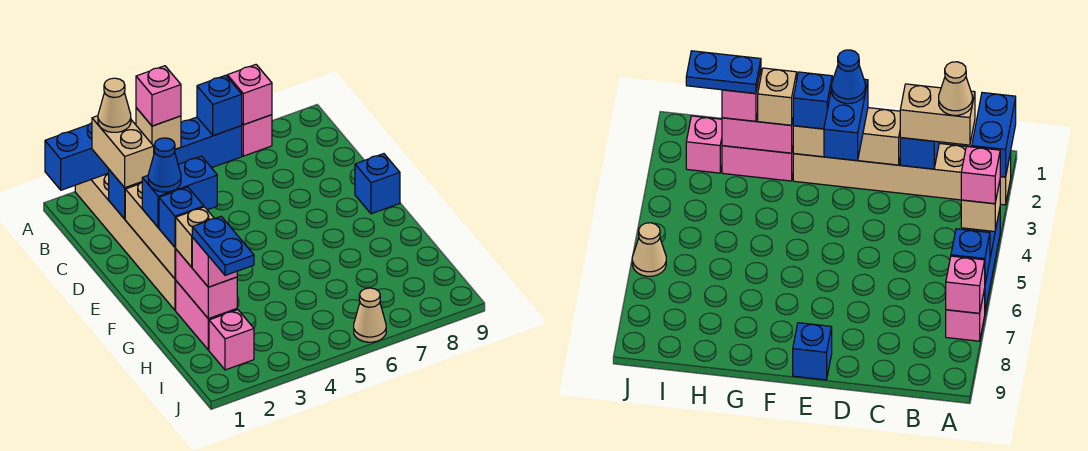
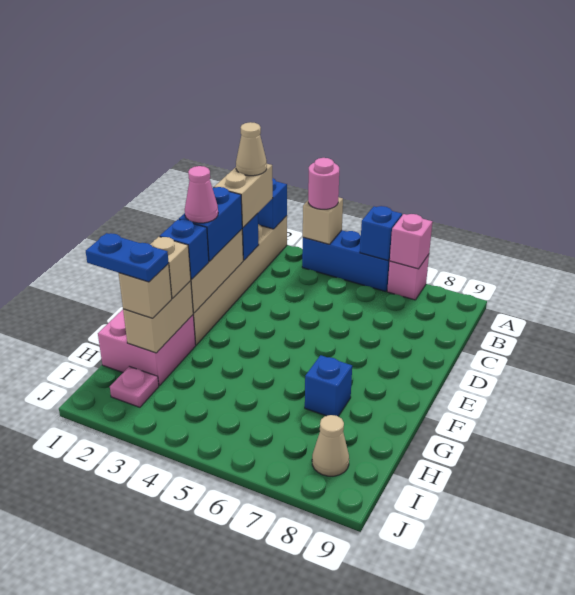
pink 1x1 brick [136,66,181,126] -> pink 1x1 round brick [308,158,339,209]
blue 1x2 brick [142,156,217,227] -> blue 1x2 brick turned to [179,187,242,261]
blue 1x1 cone [148,138,181,192] -> pink 1x1 cone [185,166,218,223]
blue 1x1 brick [355,154,400,214] -> blue 1x1 brick moved to [305,355,352,416]
pink 1x2 brick [176,281,237,350] -> pink 2x2 brick [98,310,196,386]
pink 1x2 brick [176,249,237,319] -> tan 1x2 brick [123,281,193,353]
pink 1x1 brick [192,237,237,287] -> tan 1x1 brick [119,264,172,318]
blue 1x2 plate [192,216,254,275] -> blue 1x2 plate turned to [86,233,169,282]
pink 1x1 brick [209,310,254,370] -> pink 1x1 plate [110,366,159,407]
tan 1x1 cone [354,288,386,342] -> tan 1x1 cone moved to [312,415,349,476]

